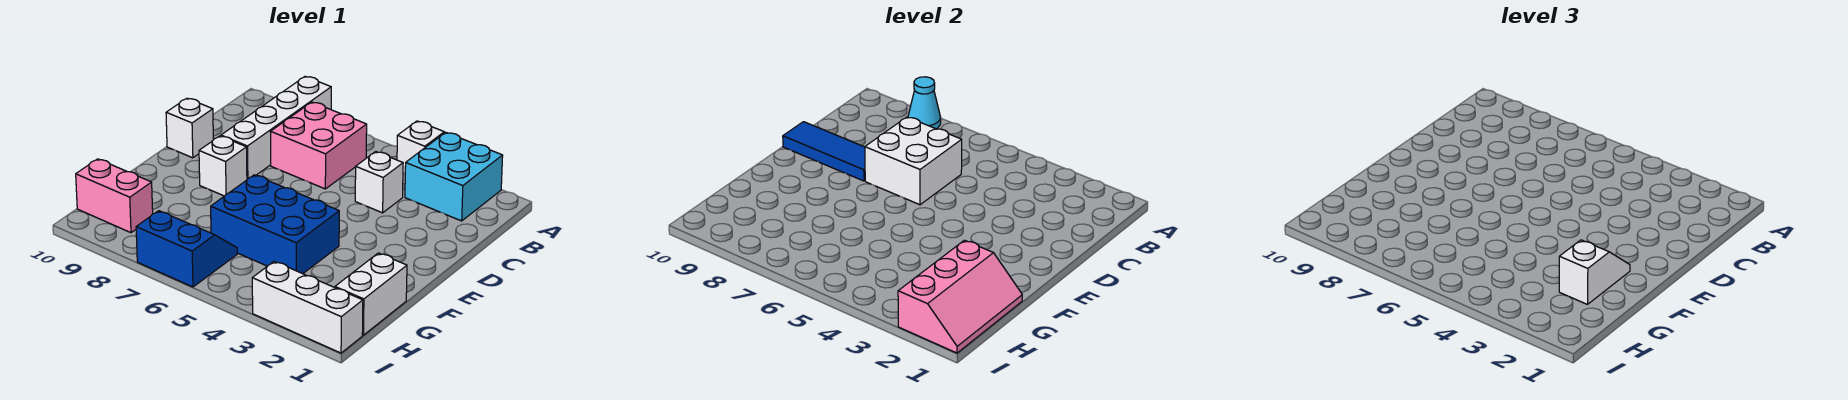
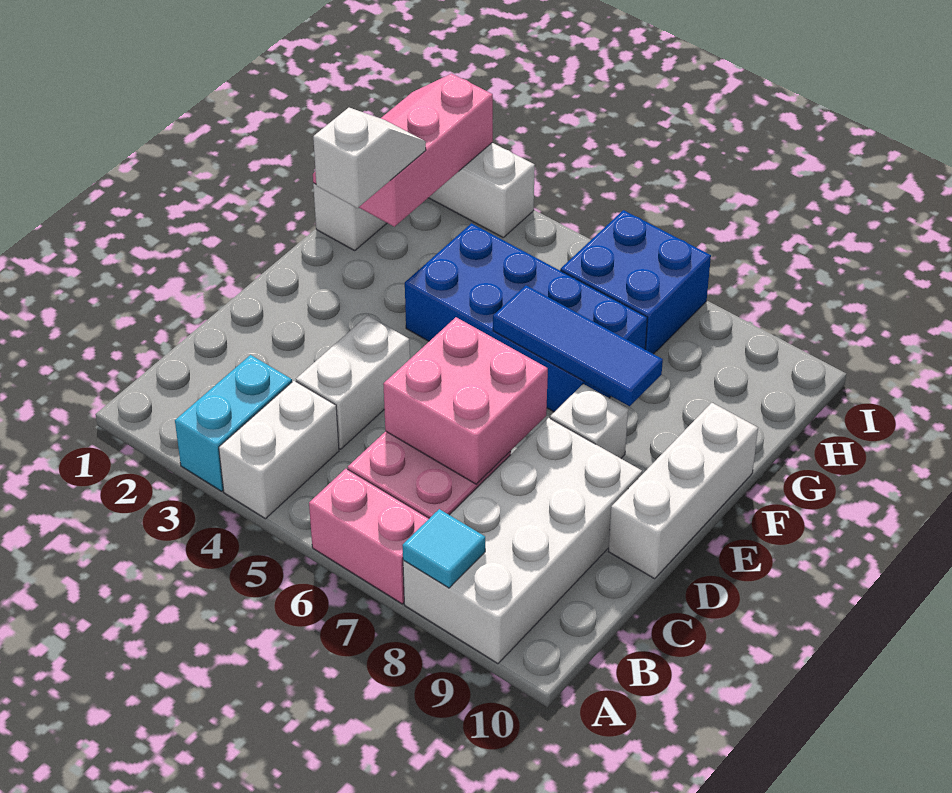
cyan 2x2 brick [405,132,503,221] -> cyan 1x2 brick [175,355,292,491]
white 1x1 brick [397,121,444,173] -> white 1x2 brick [219,381,339,519]
white 1x4 brick [221,76,331,180] -> white 2x4 brick [403,418,642,664]
cyan 1x1 cone [908,77,941,129] -> cyan 1x1 tile [402,509,485,588]
white 1x1 brick [355,152,403,213] -> white 1x2 brick [296,315,410,449]
white 2x2 brick [865,117,962,205] -> pink 2x2 brick [383,317,548,484]
blue 1x3 tile [783,122,865,181] -> blue 1x3 tile moved to [493,285,663,406]
white 1x1 brick [166,98,213,158] -> white 1x3 brick [609,403,758,579]
white 1x2 slope [1559,240,1630,304] -> white 1x2 slope turned to [313,108,426,208]
blue 2x3 brick [211,175,339,274] -> blue 2x4 brick [405,223,647,412]
blue 2x2 slope [136,211,237,287] -> blue 2x2 brick [560,210,711,354]
pink 1x2 brick [76,159,153,233] -> pink 1x2 brick moved to [309,469,429,604]

